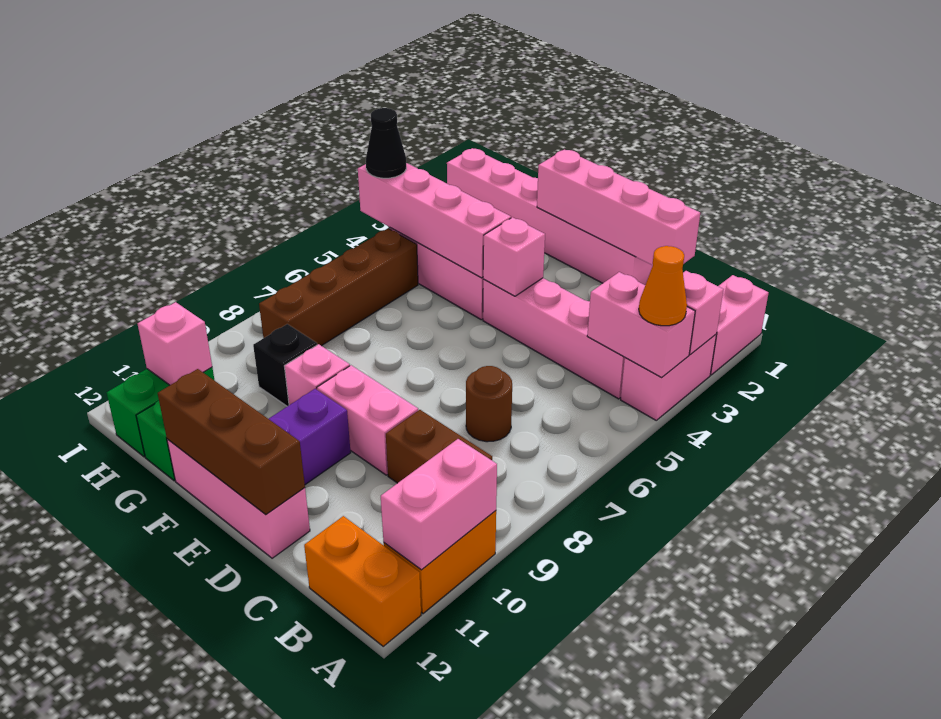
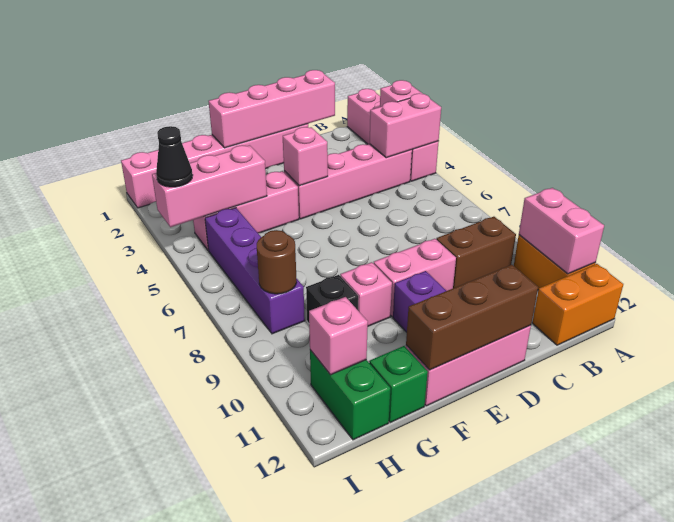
orange 1x1 cone [639,246,687,326] -> none
brown 1x1 round brick [466,366,512,442] -> brown 1x1 round brick moved to [257,230,297,294]
pink 1x4 brick [358,163,511,278] -> pink 1x3 brick [152,145,267,227]
brown 1x4 brick [259,228,418,346] -> purple 1x4 brick [205,208,305,334]

